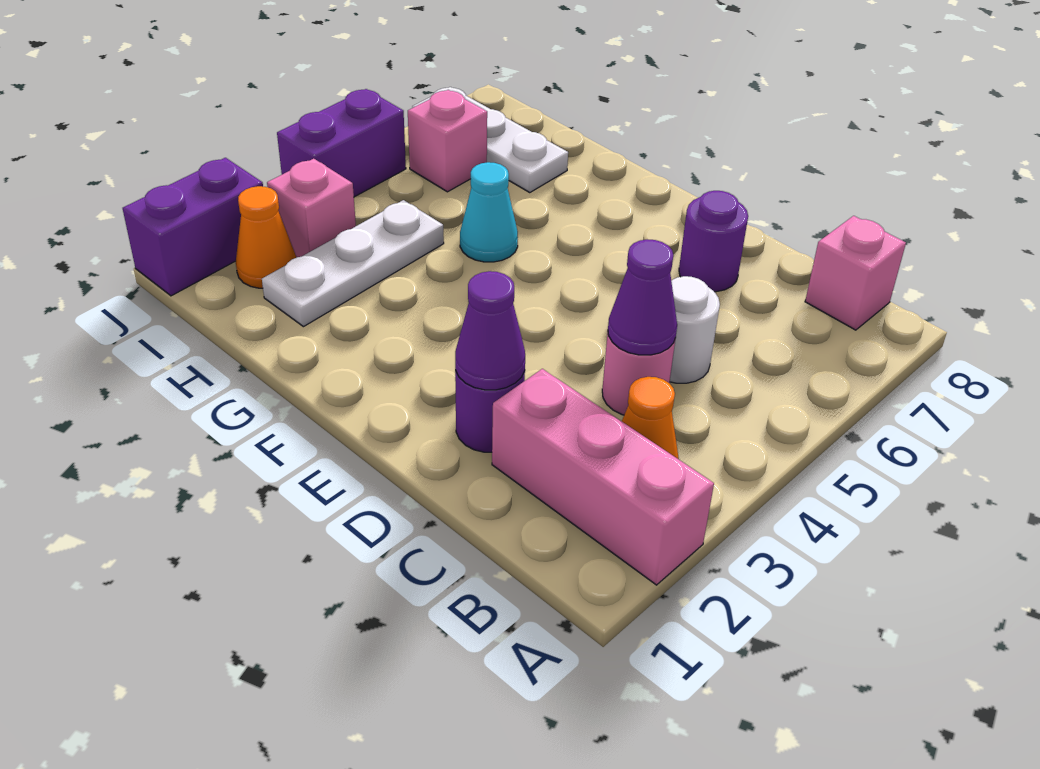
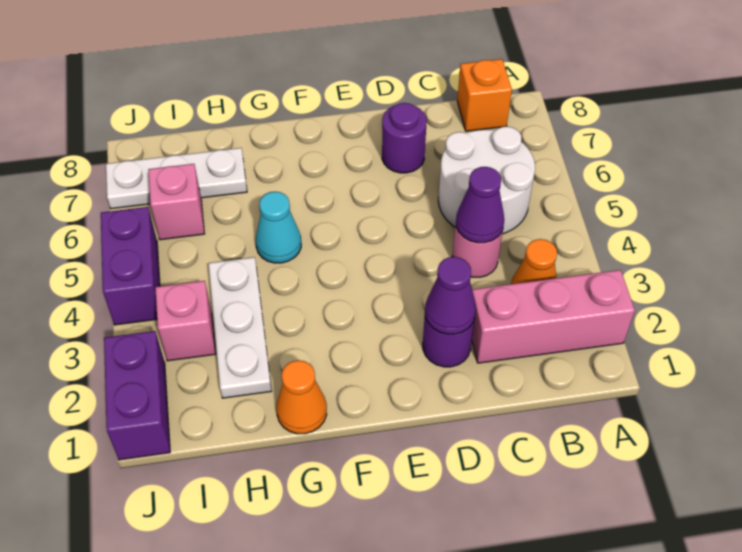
pink 1x1 brick [805,216,906,330] -> orange 1x1 brick [457,59,512,131]
white 1x1 round brick [670,276,720,383] -> white 2x2 round brick [438,126,535,234]
orange 1x1 cone [236,186,296,288] -> orange 1x1 cone moved to [276,360,327,434]

